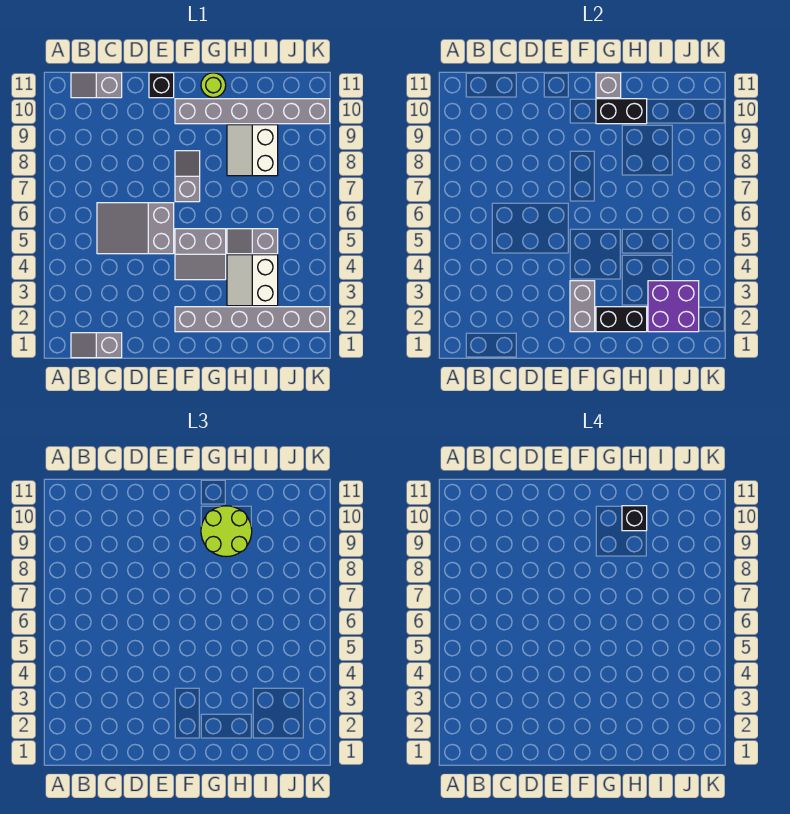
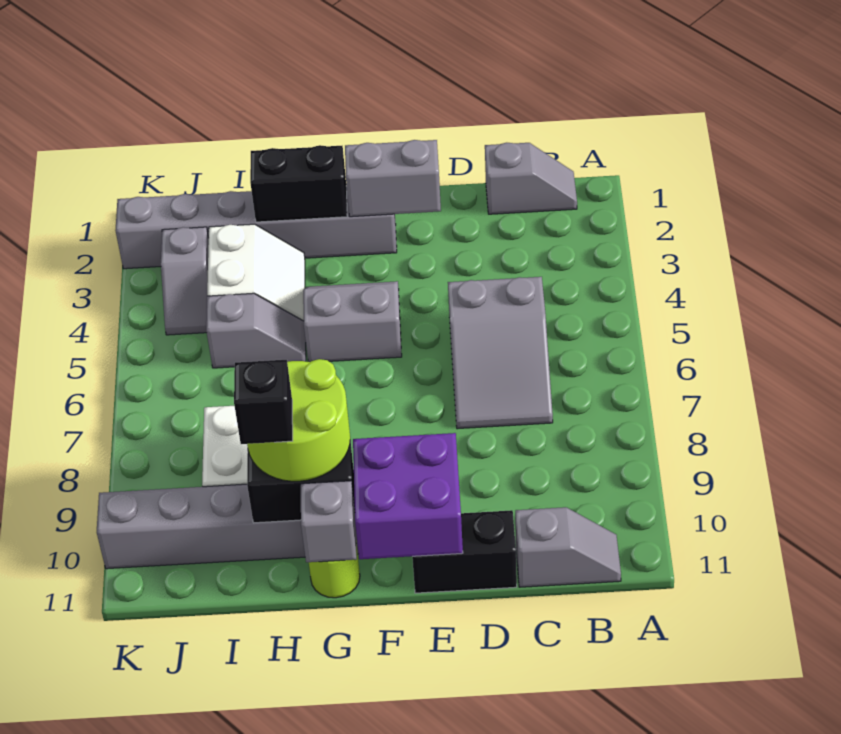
grey 2x3 slope [97,203,174,254] -> grey 2x3 slope turned to [448,277,553,429]
black 1x1 brick [149,73,174,98] -> black 1x2 brick [412,510,517,593]
grey 1x2 brick [570,281,595,332] -> grey 1x2 brick turned to [345,140,441,217]
grey 1x2 slope [175,151,200,202] -> grey 1x2 slope moved to [161,227,209,335]
purple 2x2 brick [648,281,699,332] -> purple 2x2 brick moved to [353,433,463,559]

